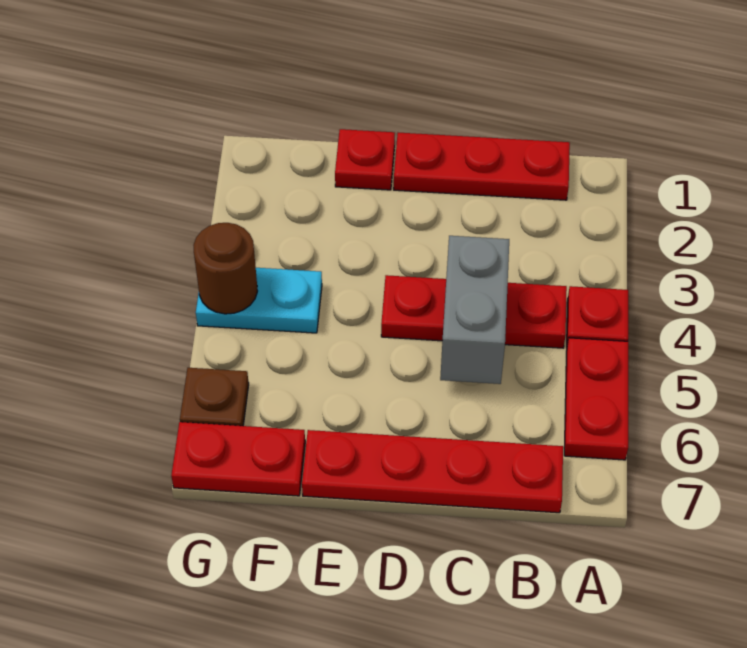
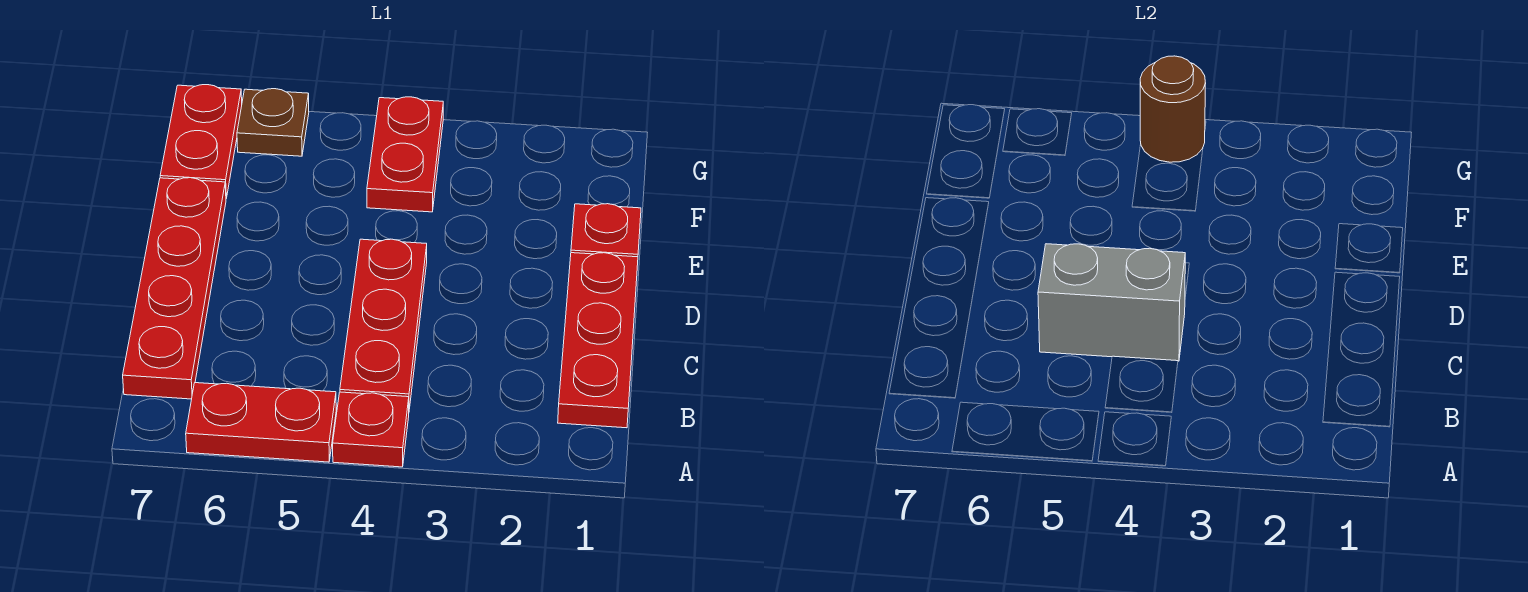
cyan 1x2 plate [196,268,322,333] -> red 1x2 plate [367,97,443,212]

